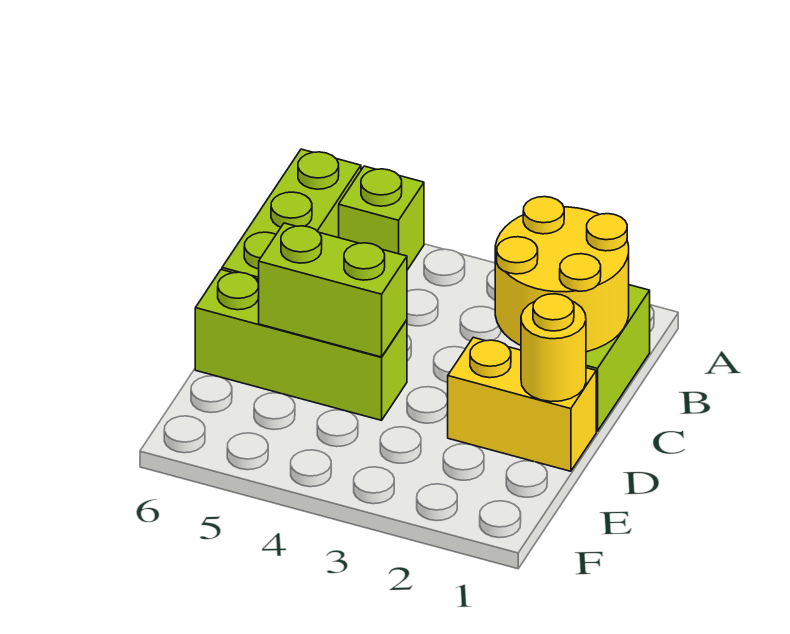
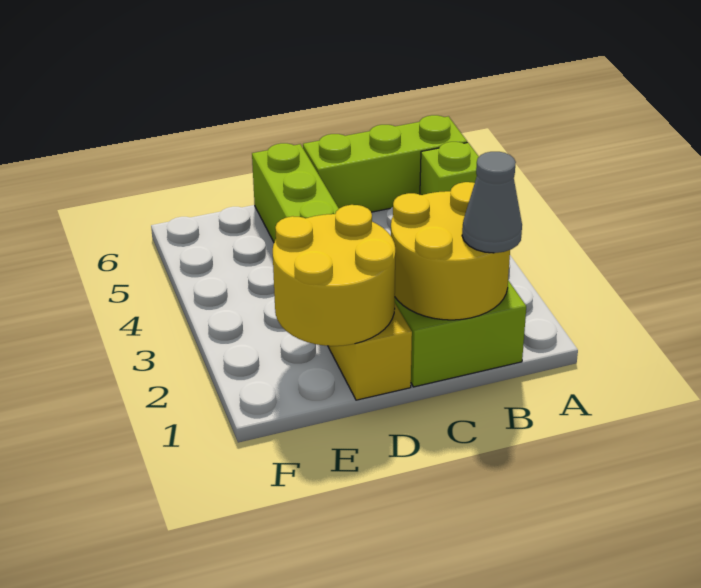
none -> grey 1x1 cone [462,152,522,253]
yellow 1x1 round brick [521,294,586,402] -> yellow 2x2 round brick [273,205,395,346]
lime 1x2 brick [259,223,407,357] -> none

